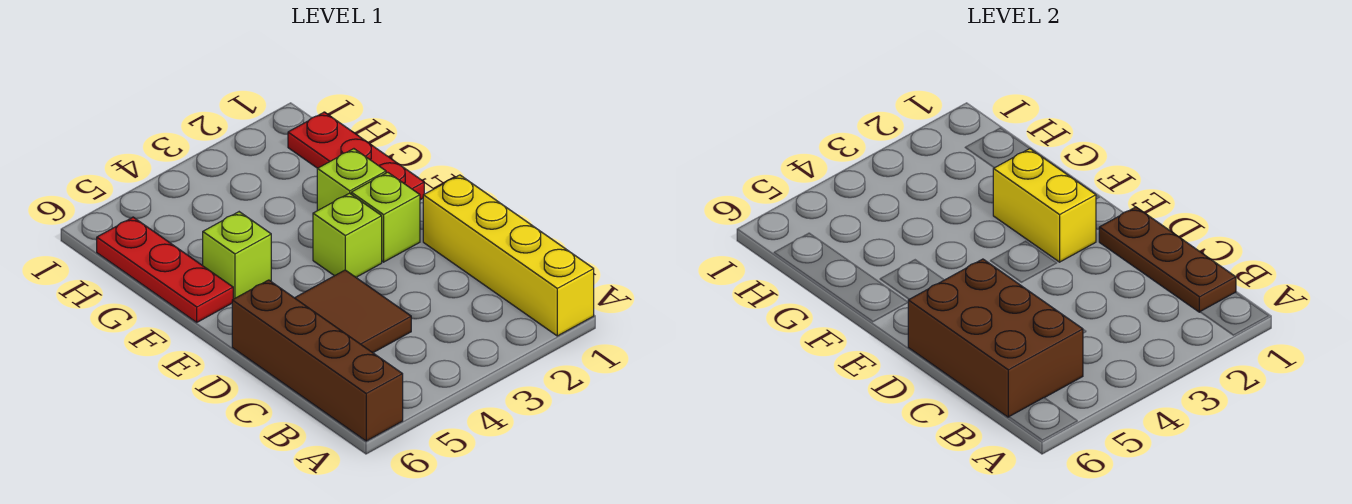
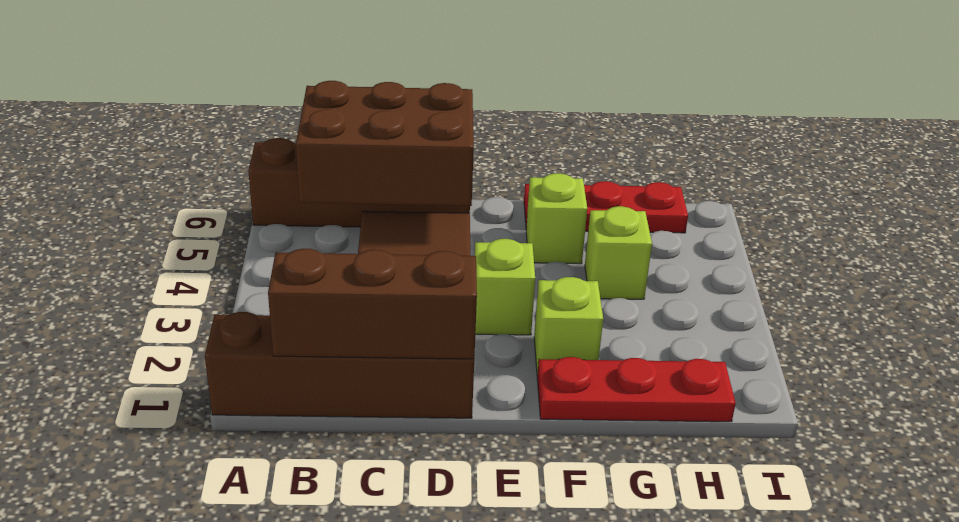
yellow 1x4 brick [423,175,594,336] -> brown 1x4 brick [205,312,474,418]
brown 1x3 plate [1099,207,1236,312] -> brown 1x3 brick [268,249,477,359]
lime 1x1 brick [351,172,420,262] -> lime 1x1 brick moved to [585,206,652,299]
yellow 1x2 brick [993,148,1096,262] -> none

